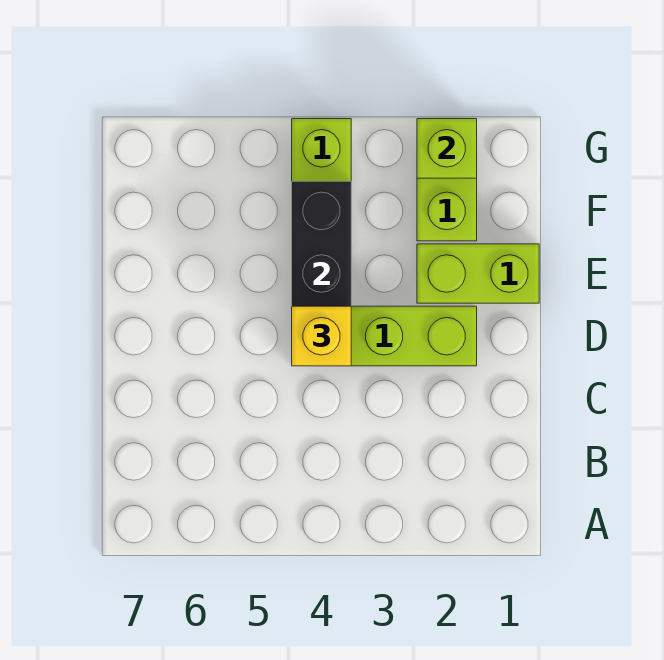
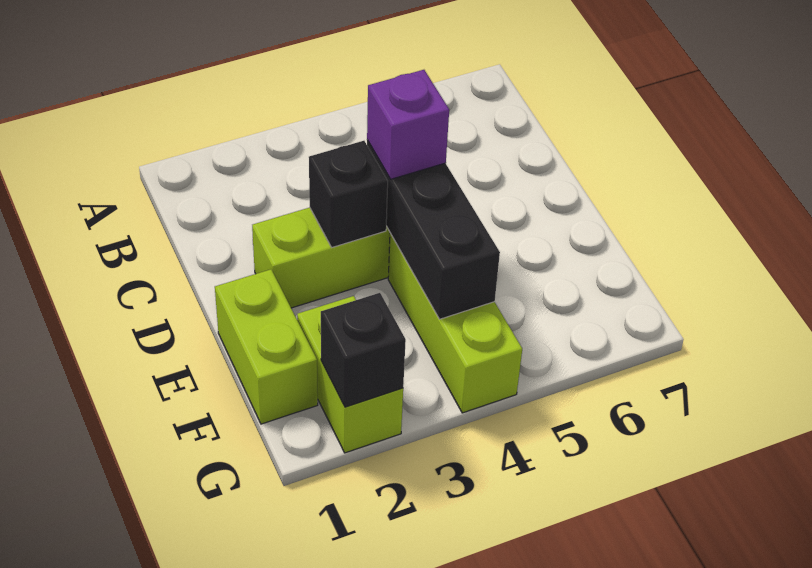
none -> black 1x1 brick [309,141,388,247]
yellow 1x1 brick [292,306,351,366] -> purple 1x1 brick [367,70,449,179]
lime 1x2 brick [417,244,539,303] -> lime 1x2 brick turned to [215,269,318,424]
lime 1x1 brick [417,119,477,178] -> black 1x1 brick [321,293,406,407]

